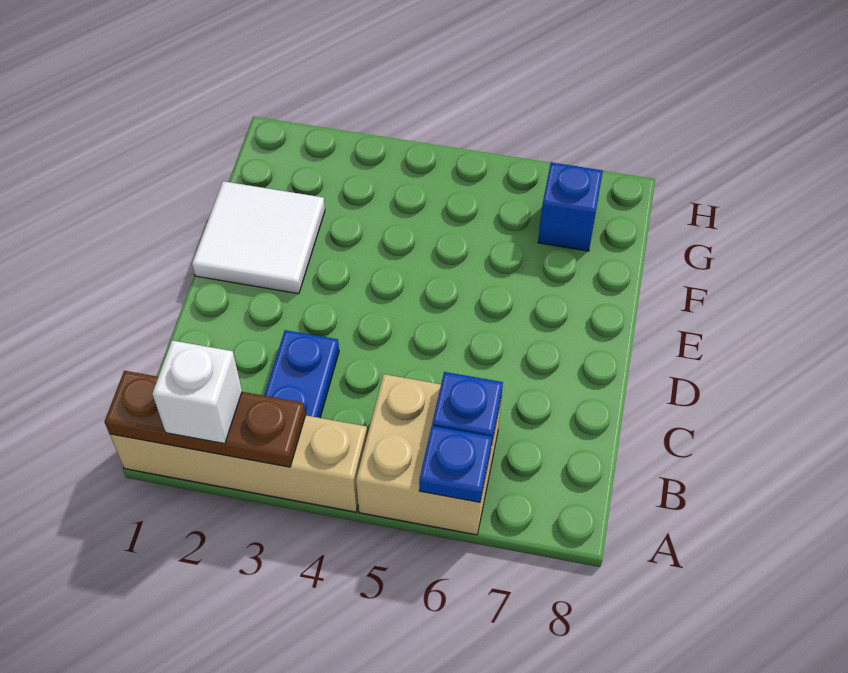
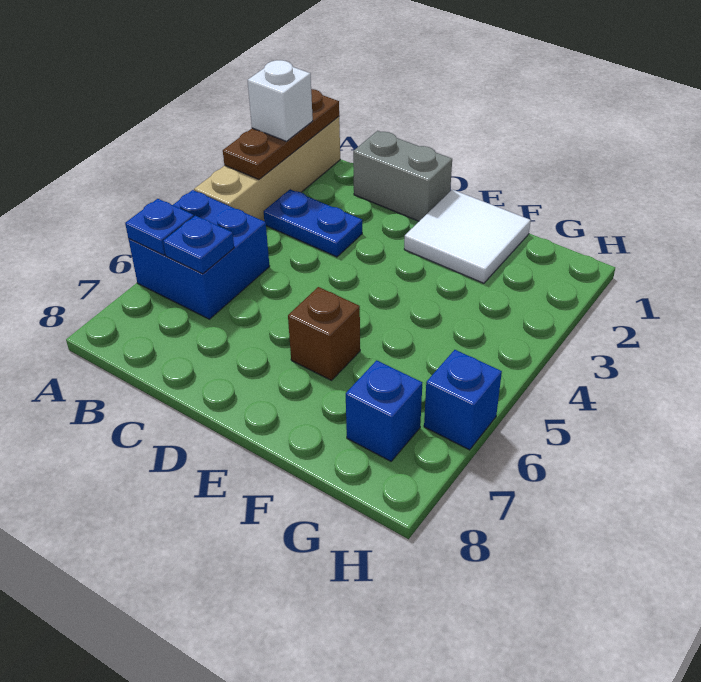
tan 2x2 brick [356,374,502,535] -> blue 2x2 brick [128,190,270,319]
none -> grey 1x2 brick [353,131,452,221]
none -> brown 1x1 brick [288,287,360,380]
none -> blue 1x1 brick [424,350,502,450]

